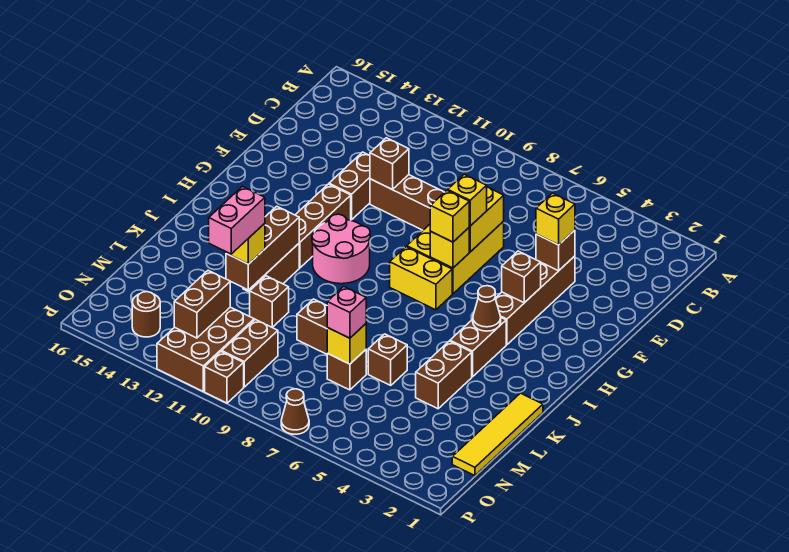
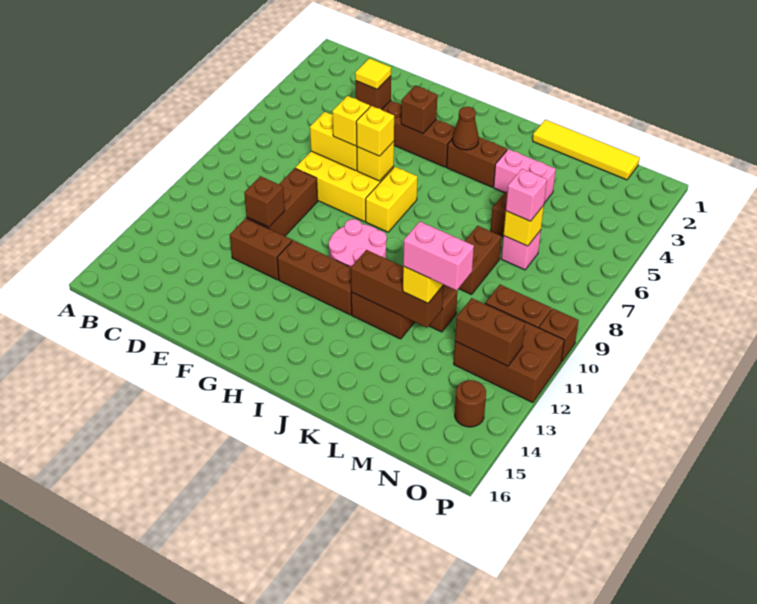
yellow 1x1 brick [536,193,575,245] -> yellow 1x1 tile [355,58,391,89]
brown 1x2 brick [416,341,472,409] -> pink 1x2 brick [494,149,556,203]
brown 1x1 brick [327,350,366,390] -> pink 1x1 brick [501,230,541,270]
brown 1x1 cone [281,389,309,434] -> none

